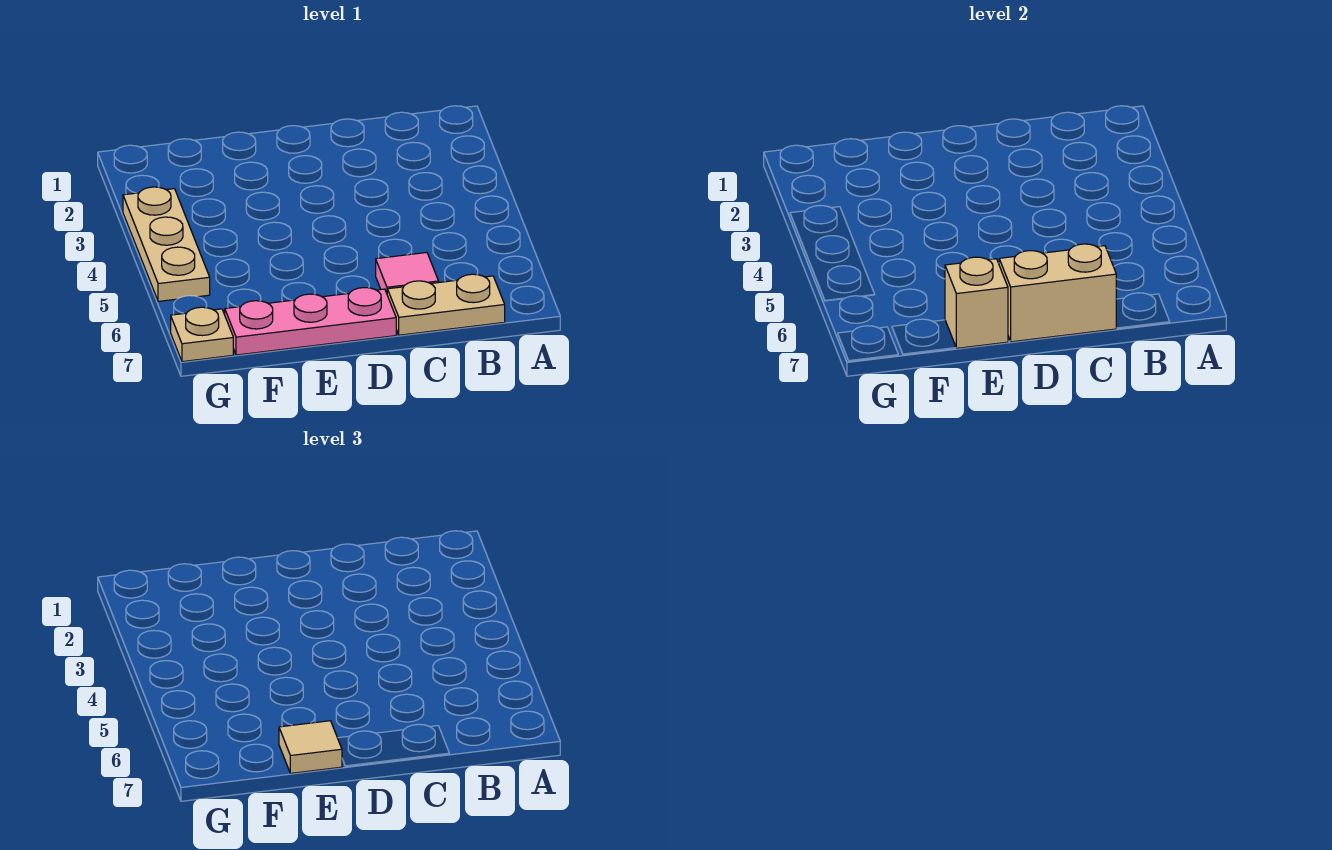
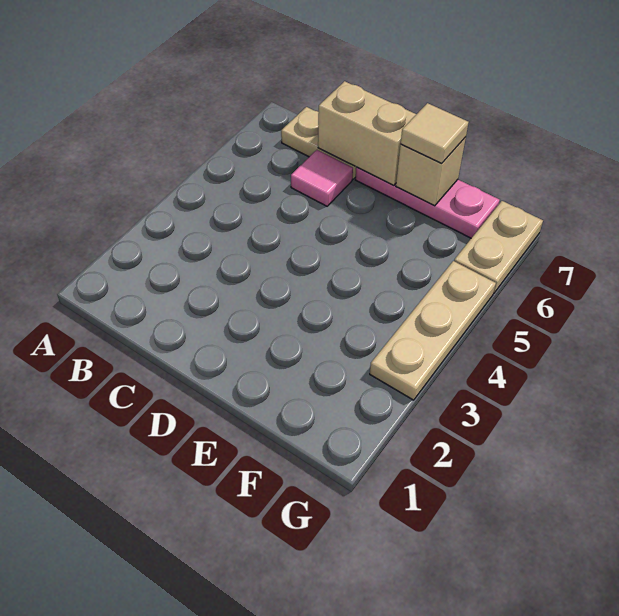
tan 1x1 plate [171,307,233,362] -> tan 1x2 plate [454,201,543,293]

